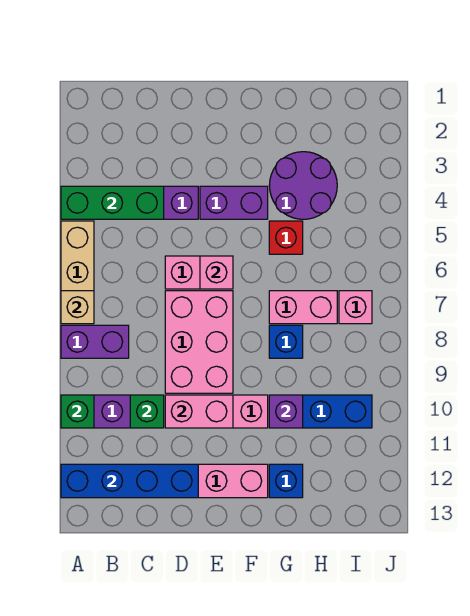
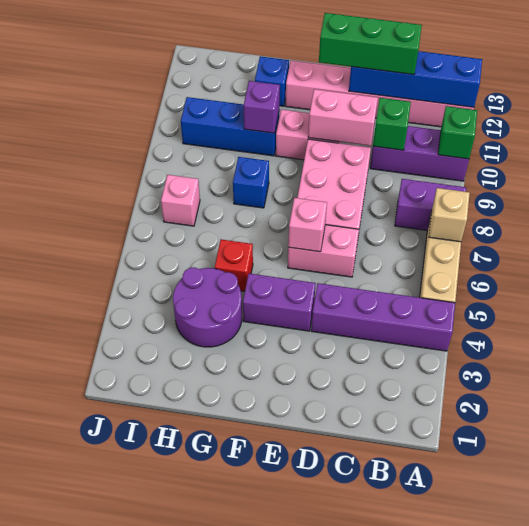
green 1x3 brick [61,186,164,219] -> green 1x3 brick moved to [319,13,422,74]
pink 1x2 brick [269,291,337,324] -> none

